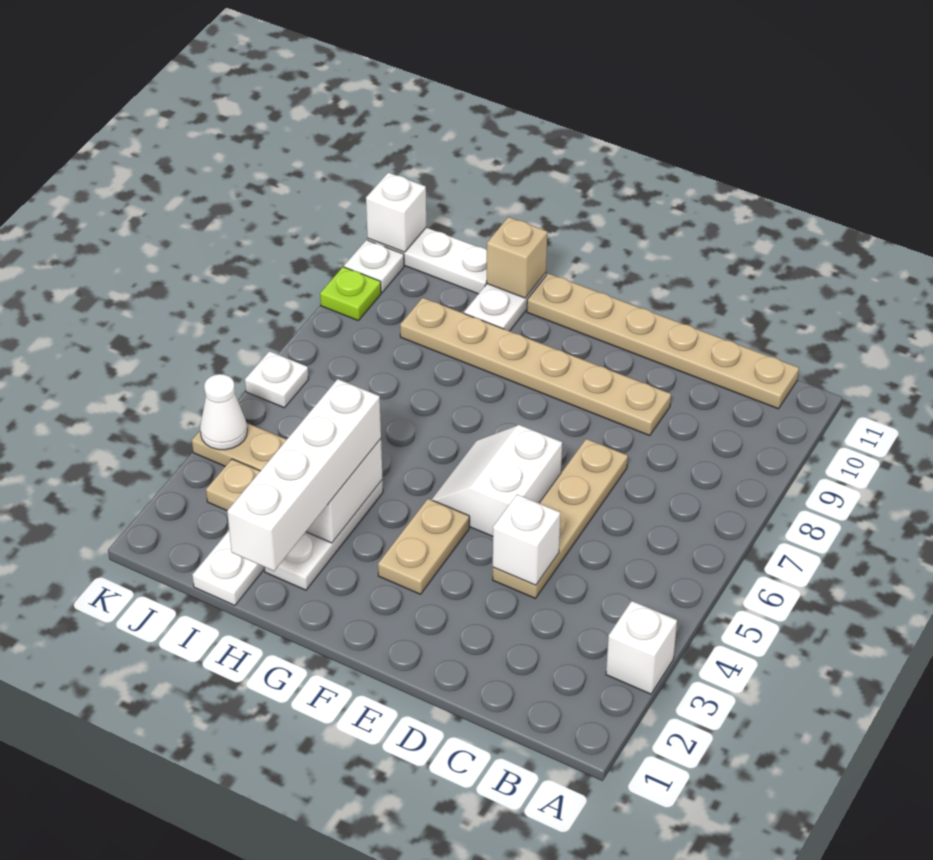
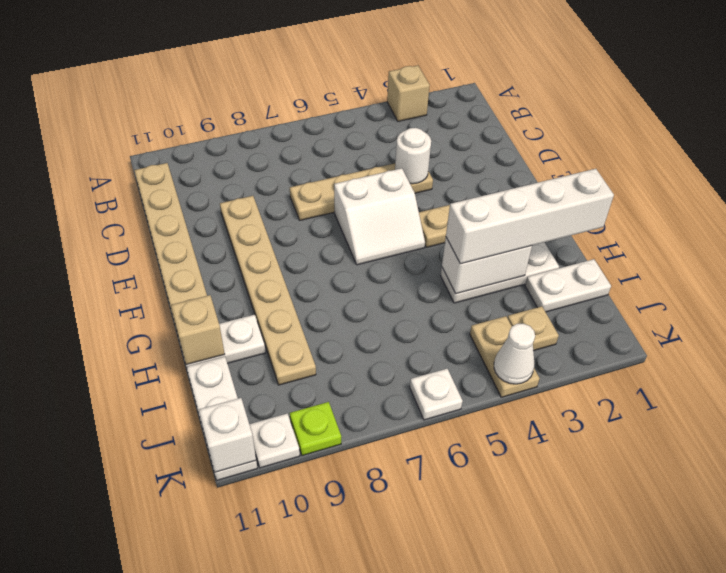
white 1x1 brick [606,601,677,694] -> tan 1x1 brick [387,65,430,121]
white 1x1 brick [493,495,560,585] -> white 1x1 round brick [395,128,431,184]

